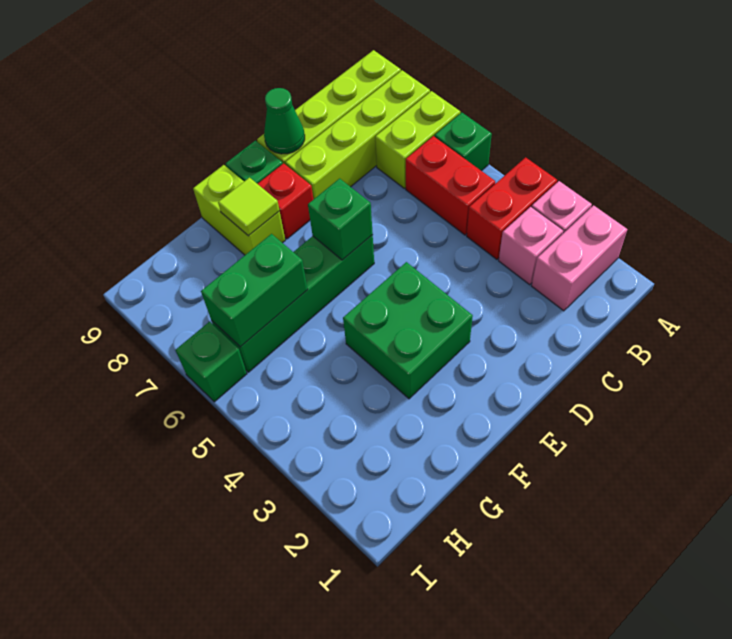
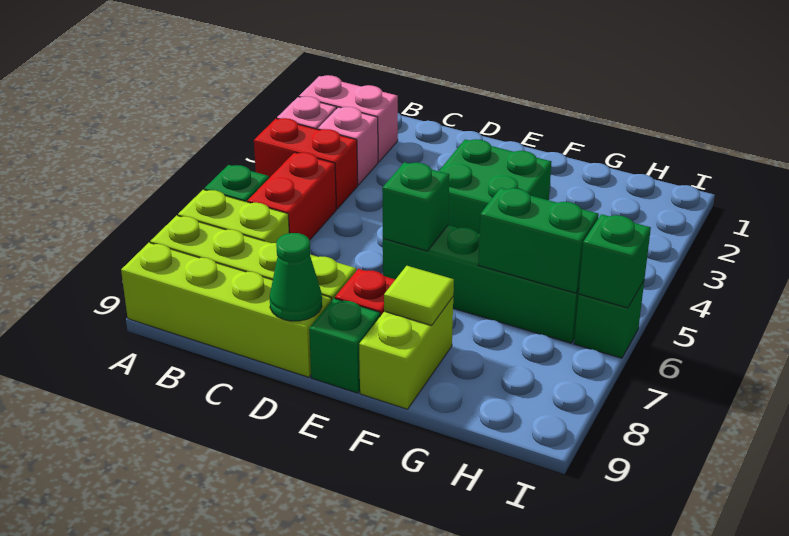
none -> green 1x1 brick [579,214,651,308]

